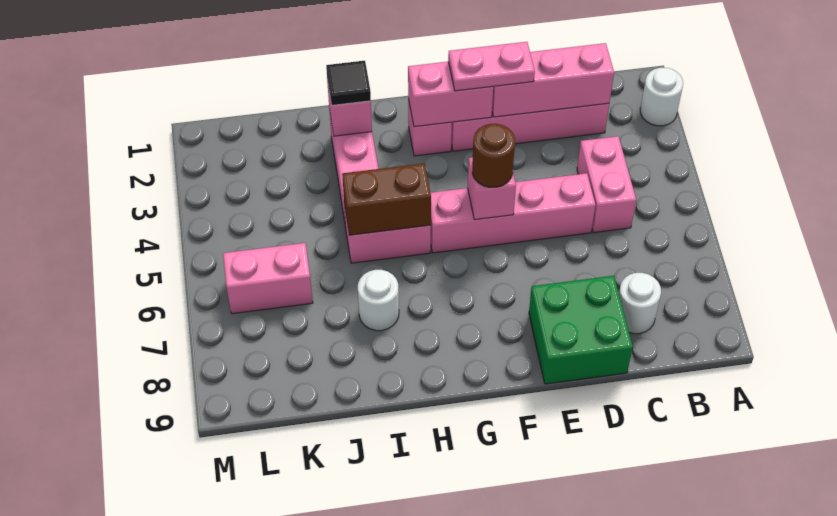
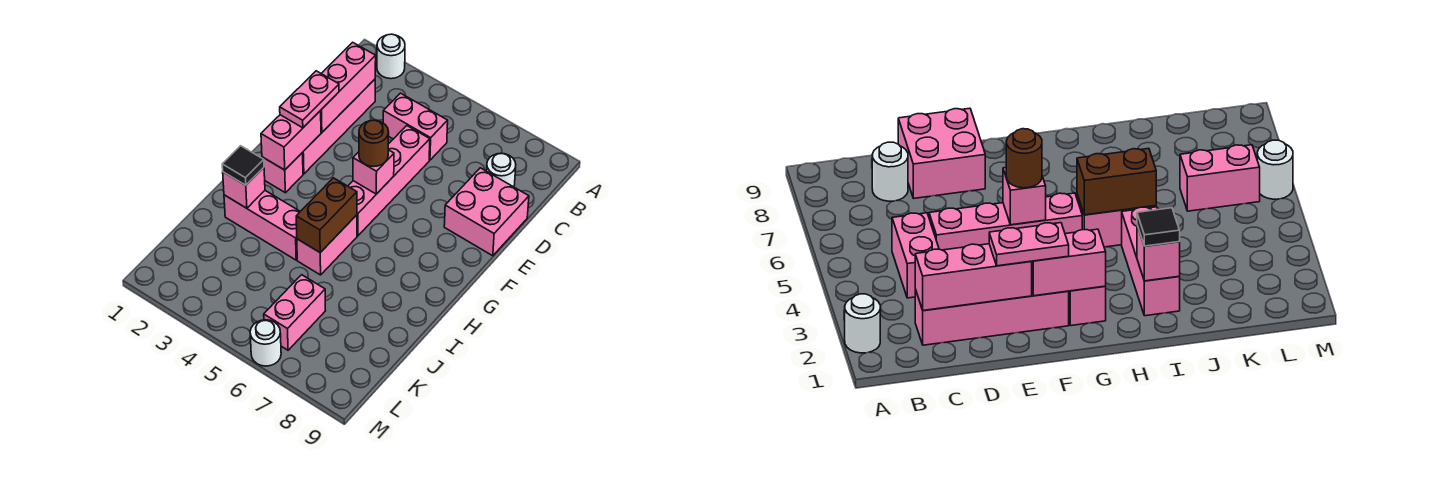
green 2x2 brick [529,276,633,384] -> pink 2x2 brick [444,168,529,256]
white 1x1 round brick [358,270,399,331] -> white 1x1 round brick moved to [250,320,281,366]

